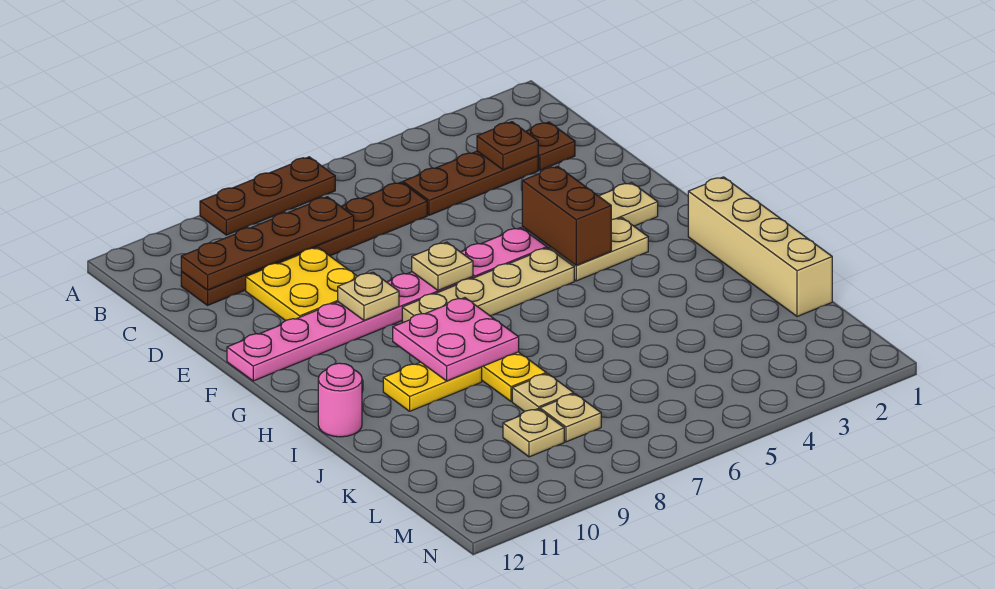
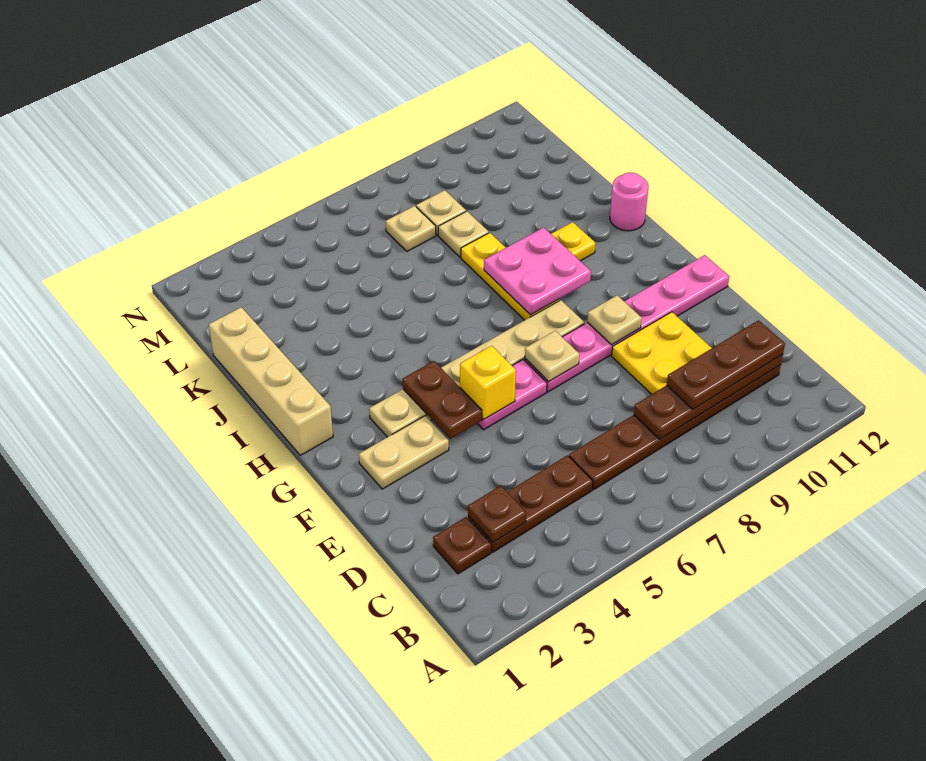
brown 1x3 plate [200,157,335,235] -> brown 1x3 plate moved to [667,320,785,409]
brown 1x2 brick [522,166,611,265] -> brown 1x2 plate [402,361,482,439]
none -> yellow 1x1 brick [460,346,516,419]
tan 1x1 plate [503,409,564,457] -> tan 1x1 plate moved to [386,206,436,251]

